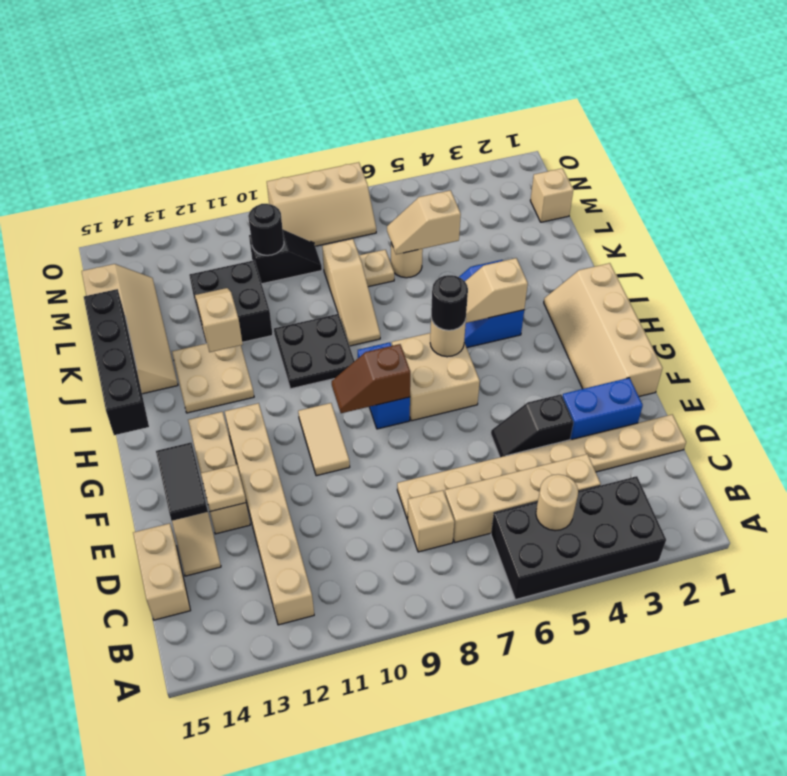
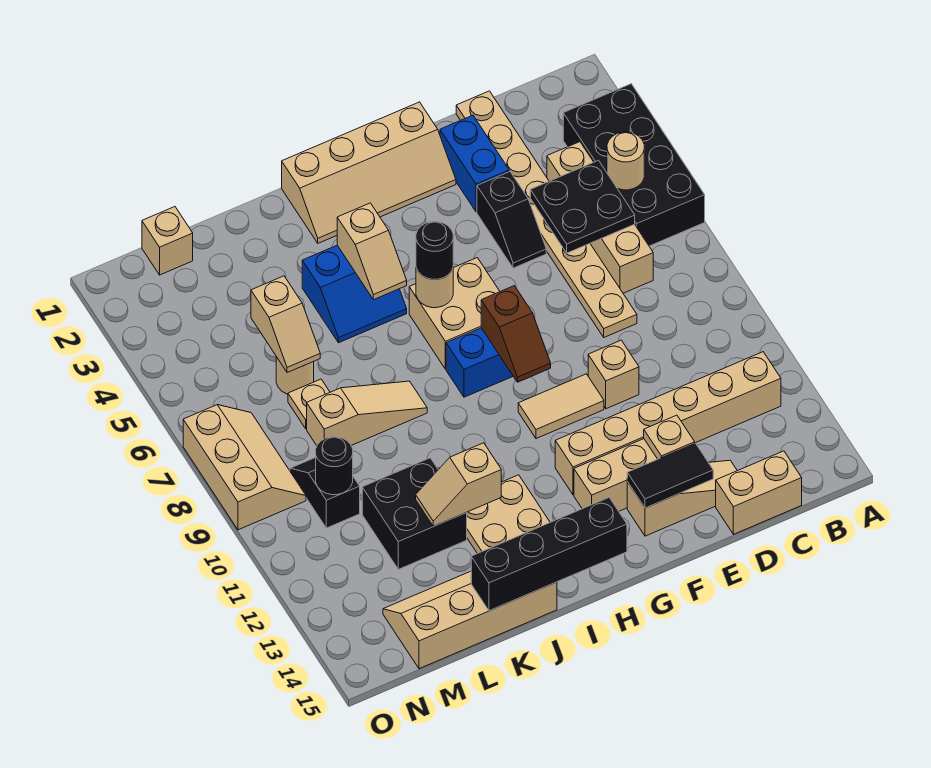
tan 1x1 brick [408,490,454,552] -> tan 1x1 brick moved to [588,340,639,409]
black 2x2 plate [274,314,354,389] -> black 2x2 plate moved to [530,160,635,253]

